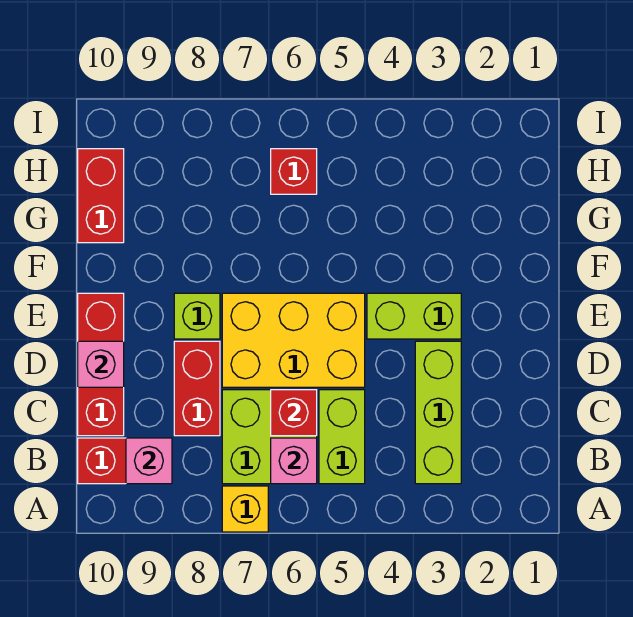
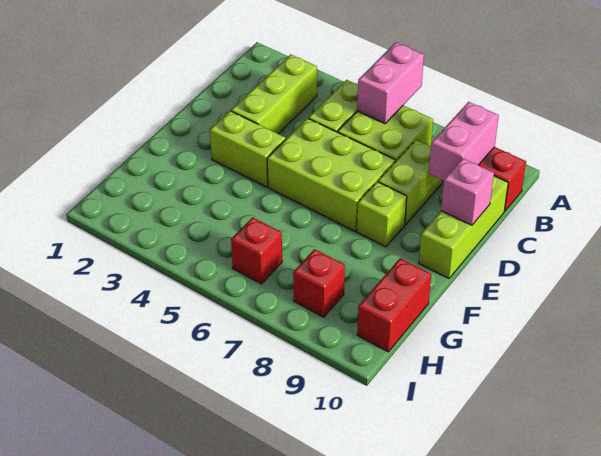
yellow 1x1 brick [222,486,268,532] -> none
pink 1x1 brick [271,438,317,484] -> pink 1x2 brick [357,43,424,124]
pink 1x1 brick [126,438,172,484] -> pink 1x2 brick [429,102,499,181]
red 1x1 brick [271,390,317,436] -> red 1x1 brick moved to [293,249,345,317]
red 1x2 brick [174,341,220,436] -> lime 1x2 brick [378,140,443,225]
red 1x3 brick [78,293,124,436] -> lime 1x3 brick [419,176,508,278]
yellow 2x3 brick [222,293,365,387] -> lime 2x3 brick [267,118,395,231]

